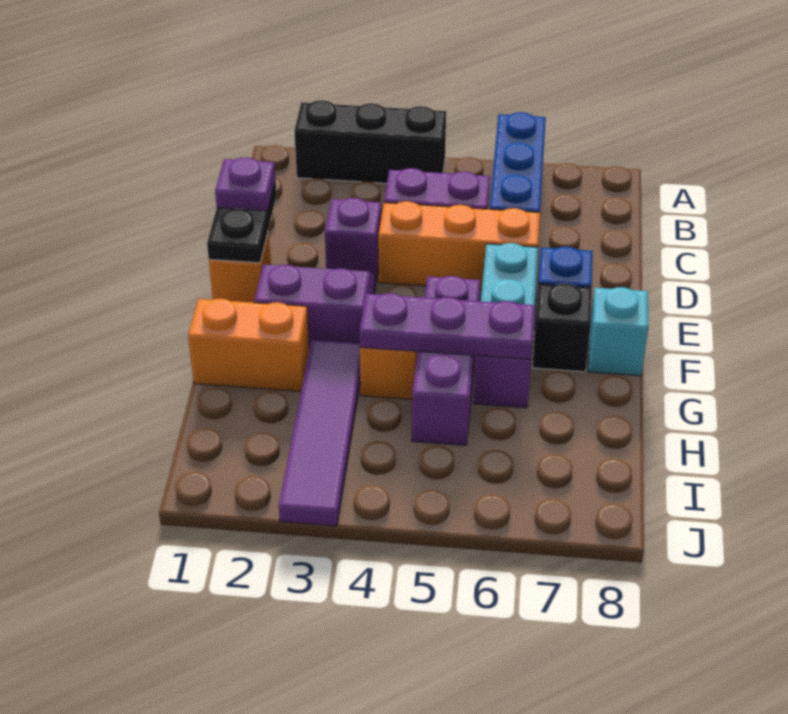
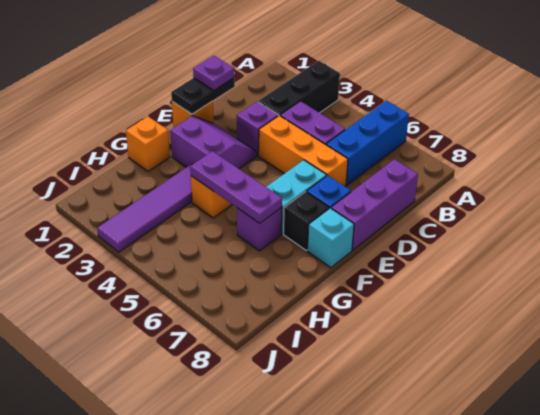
black 1x3 brick [294,100,446,183] -> black 1x3 brick turned to [258,61,340,116]
purple 1x3 brick [412,276,480,445] -> purple 1x3 brick moved to [331,159,418,250]
orange 1x2 brick [188,299,309,391] -> orange 1x1 brick [126,117,170,171]

